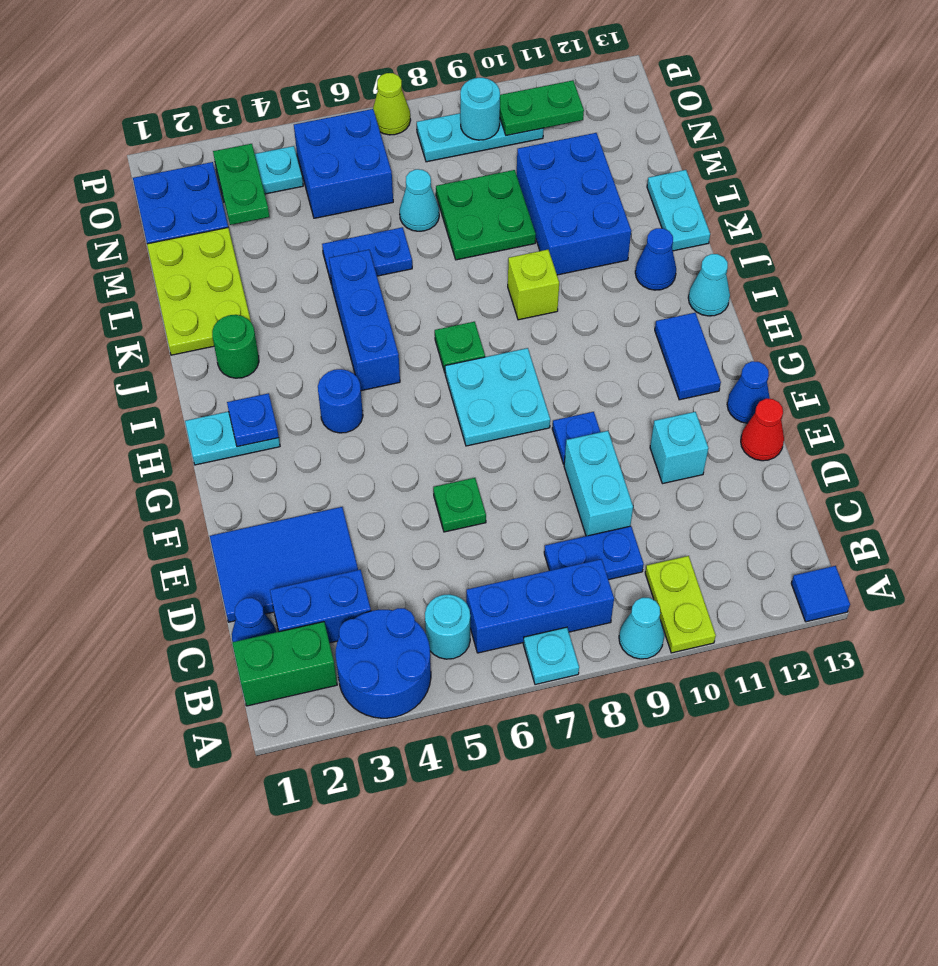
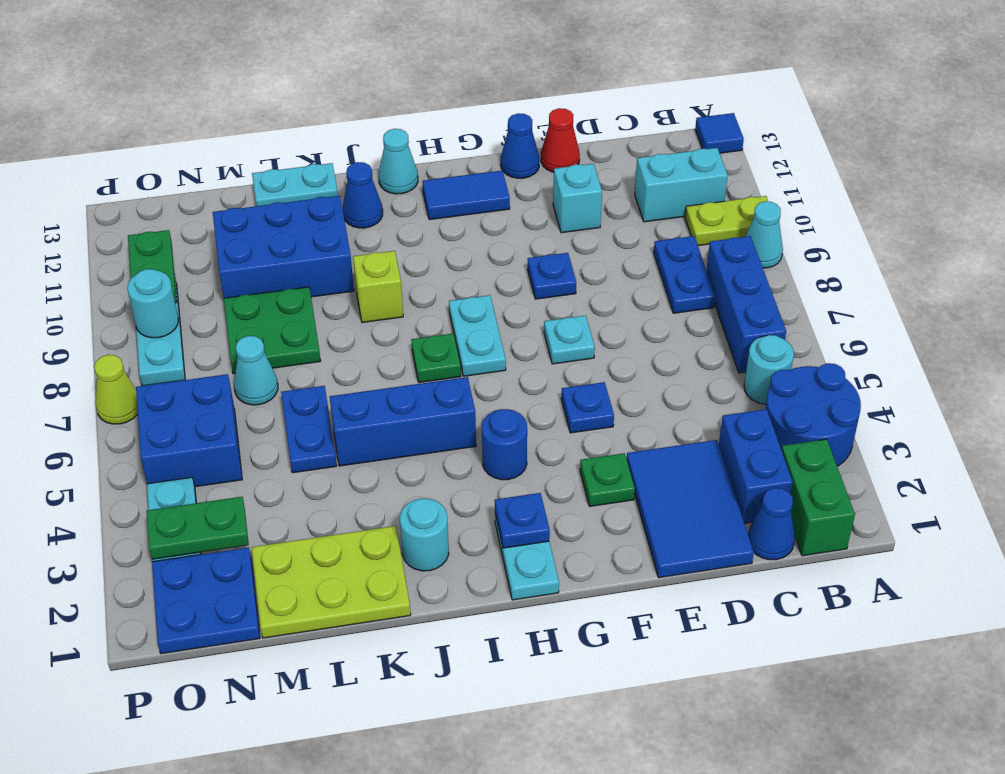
cyan 1x1 plate [523,627,579,685] -> cyan 1x1 plate moved to [544,315,595,364]
cyan 1x2 brick [564,431,633,536] -> cyan 1x2 brick moved to [635,148,728,222]
green 1x1 plate [433,478,486,532] -> green 1x1 plate moved to [580,453,635,506]
none -> blue 1x1 plate [561,382,614,433]
cyan 2x2 plate [445,348,550,446] -> cyan 1x2 plate [449,295,506,376]
green 1x1 round brick [212,315,259,378] -> cyan 1x1 round brick [400,498,449,571]

